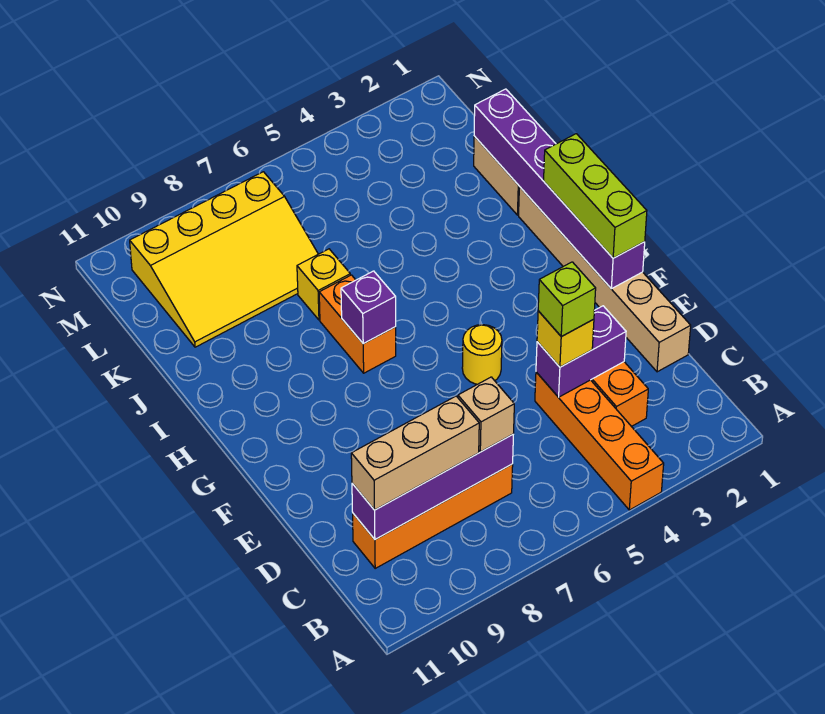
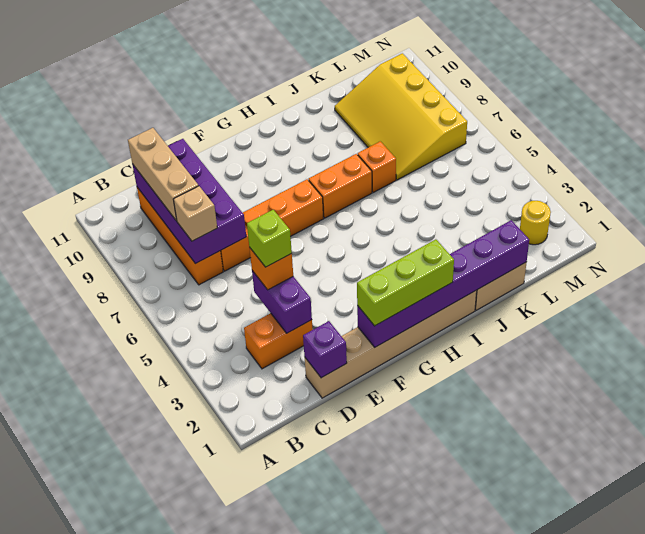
orange 1x4 brick [535,372,664,510] -> orange 1x4 brick moved to [220,179,324,271]
purple 1x4 brick [352,434,514,540] -> purple 2x4 brick [132,139,246,264]
yellow 1x1 brick [537,311,594,367] -> orange 1x1 brick [249,247,293,290]
yellow 1x1 round brick [462,325,502,384] -> yellow 1x1 round brick moved to [520,201,551,245]
purple 1x1 brick [341,271,396,344] -> purple 1x1 brick moved to [303,321,347,378]
yellow 1x1 brick [297,249,350,320] -> orange 1x1 brick [358,141,396,192]

